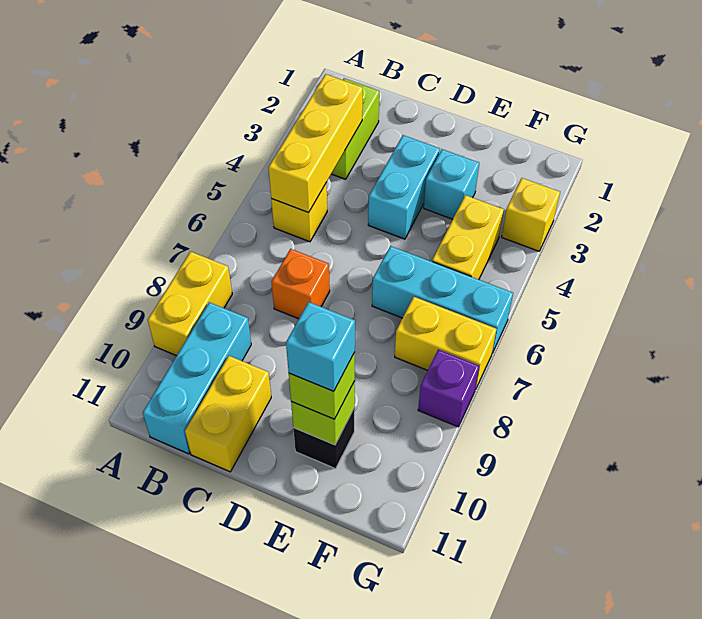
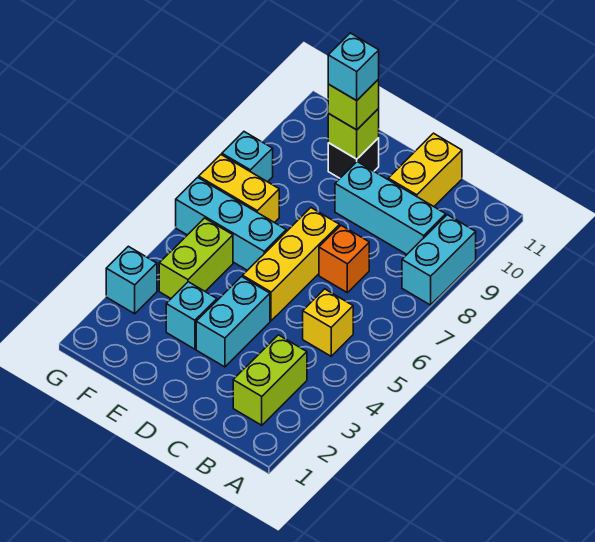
yellow 1x2 brick [148,252,232,356] -> cyan 1x2 brick [402,215,476,305]
yellow 1x3 brick [268,74,363,213] -> yellow 1x3 brick moved to [243,208,339,321]
cyan 1x3 brick [143,302,251,454] -> cyan 1x3 brick turned to [335,162,446,254]
yellow 1x2 brick [432,195,504,280] -> lime 1x2 brick [159,218,233,298]
yellow 1x1 brick [502,178,560,251] -> cyan 1x1 brick [106,246,157,314]
purple 1x1 brick [418,350,479,427] -> cyan 1x1 brick [222,132,273,182]

